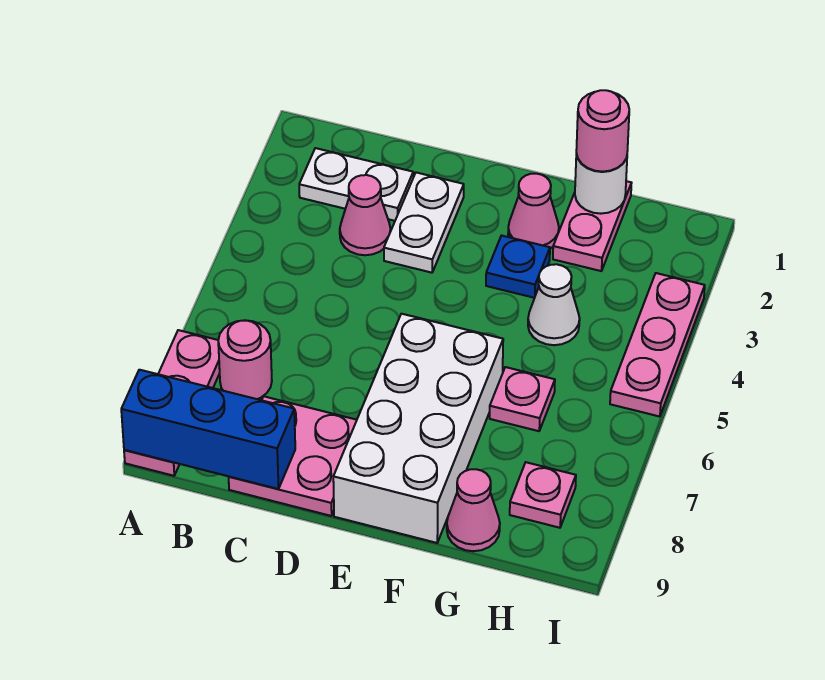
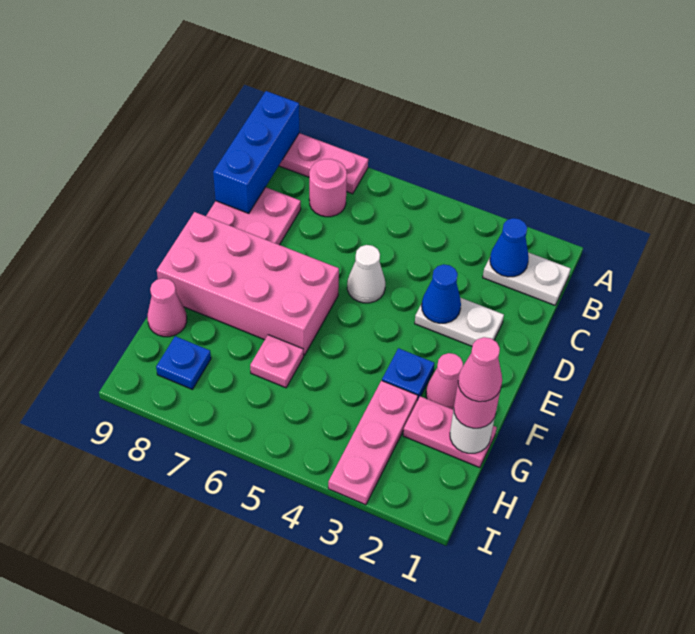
white 1x2 plate [299,148,413,221] -> white 1x2 plate turned to [483,252,571,305]
none -> blue 1x1 cone [490,218,529,277]
pink 1x1 cone [340,175,391,255] -> pink 1x1 cone moved to [458,337,502,402]
none -> blue 1x1 cone [422,264,461,323]
white 2x4 brick [333,314,503,543] -> pink 2x4 brick [157,212,339,355]
white 1x1 cone [528,264,580,345] -> white 1x1 cone moved to [347,245,385,303]
pink 1x1 plate [510,462,576,528] -> blue 1x1 plate [156,336,211,389]
pink 1x3 plate [610,273,705,417] -> pink 1x3 plate turned to [328,381,418,505]

